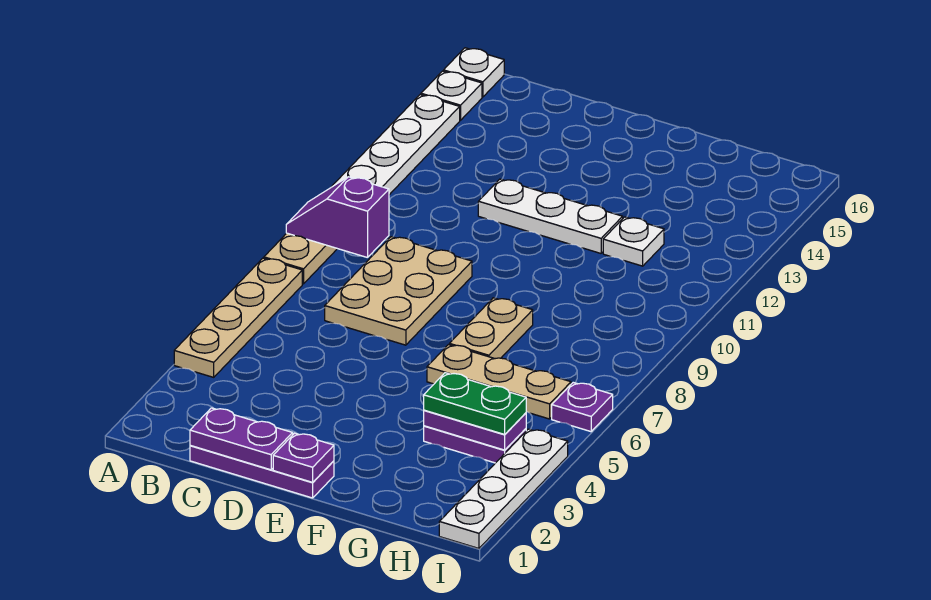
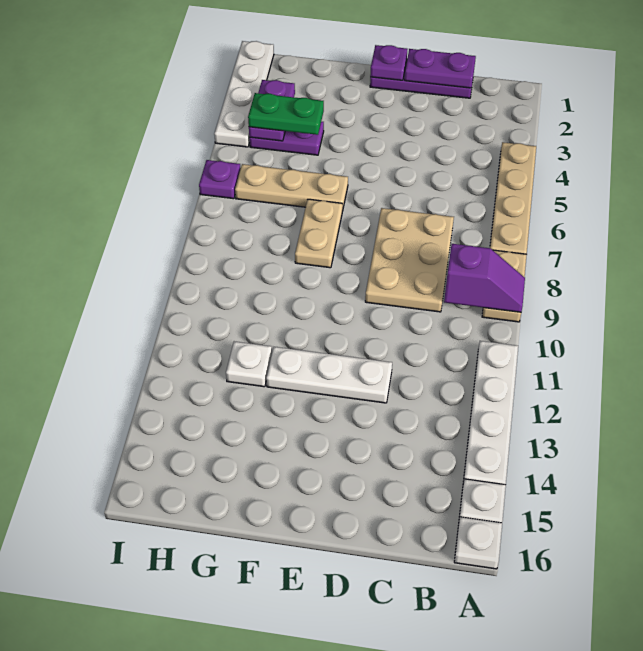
purple 1x2 plate [424,410,526,450] -> purple 1x2 plate turned to [249,80,295,141]

